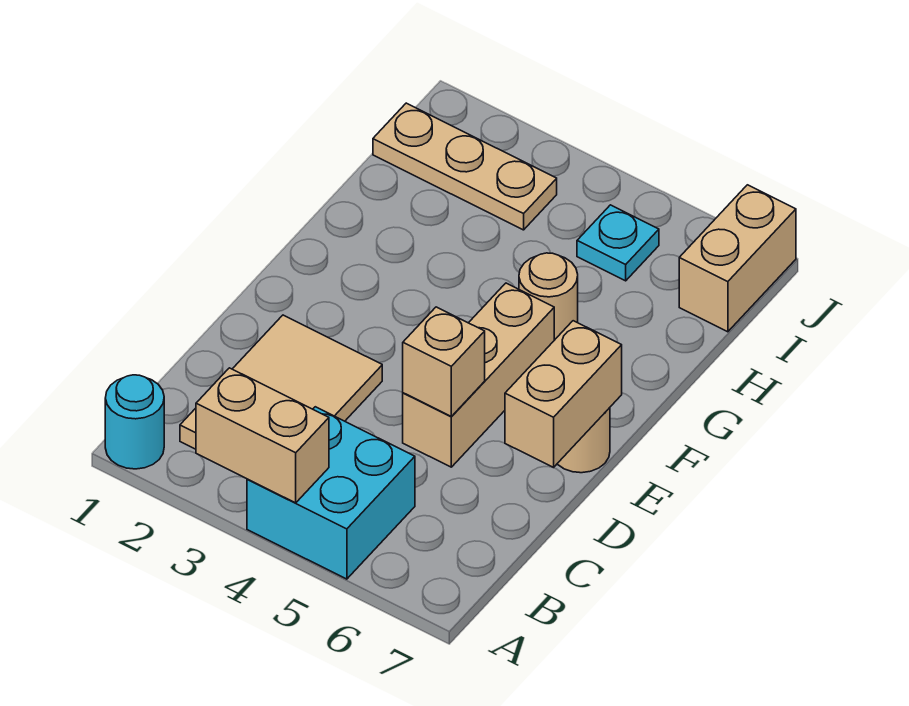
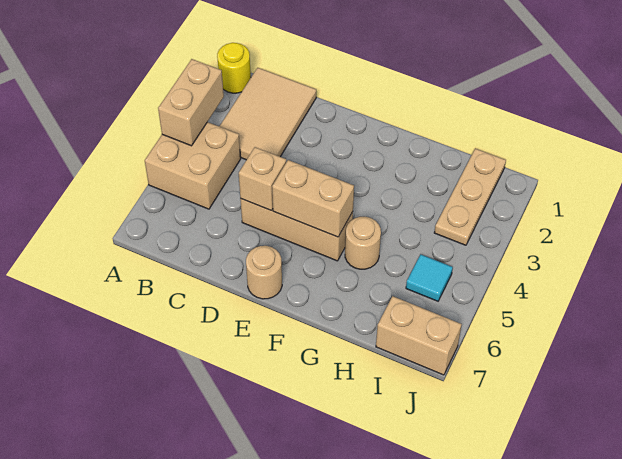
cyan 1x1 round brick [105,375,164,469] -> yellow 1x1 round brick [217,43,251,93]
cyan 2x2 brick [247,407,415,579] -> tan 2x2 brick [145,122,241,209]
tan 2x3 tile [180,315,382,449] -> tan 2x3 tile turned to [219,68,316,160]
tan 1x2 brick [505,321,622,467] -> tan 1x2 brick moved to [272,160,354,237]
cyan 1x1 plate [577,205,659,281] -> cyan 1x1 tile [406,255,453,301]

